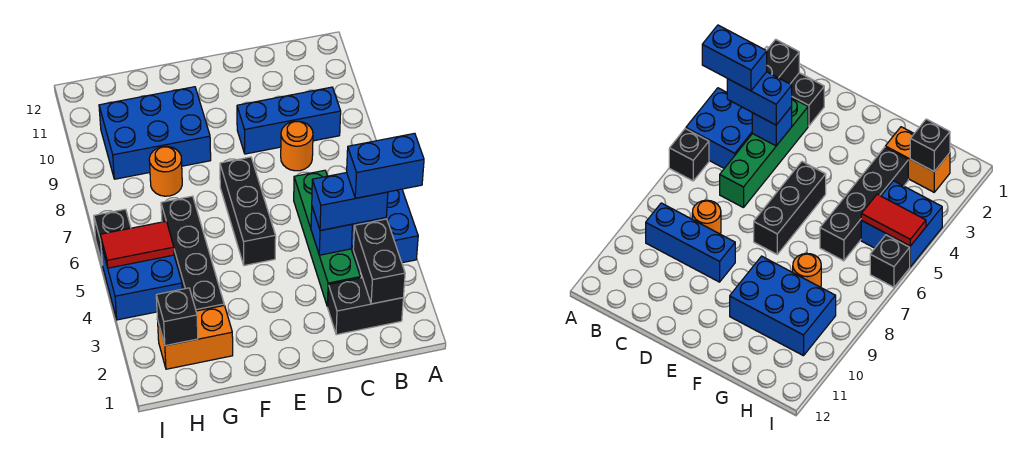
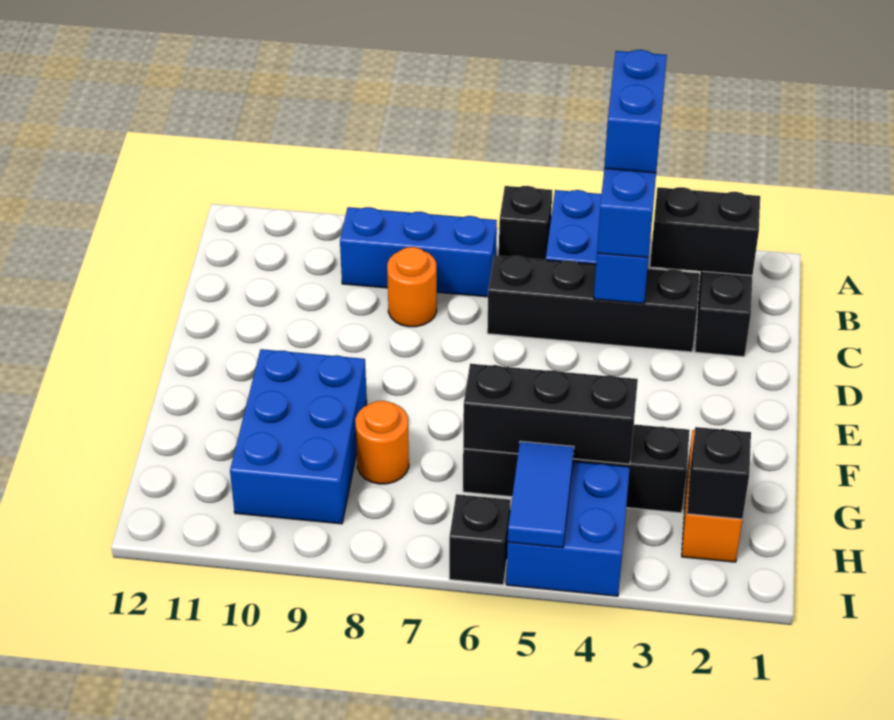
blue 1x3 brick [237,87,341,154] -> blue 1x3 brick turned to [340,207,497,297]
green 1x4 brick [294,170,360,307] -> black 1x4 brick [487,256,700,352]
black 1x3 brick [220,157,276,266] -> black 1x3 brick moved to [463,364,638,464]
red 1x2 tile [100,221,174,268] -> blue 1x2 tile [508,441,574,548]

